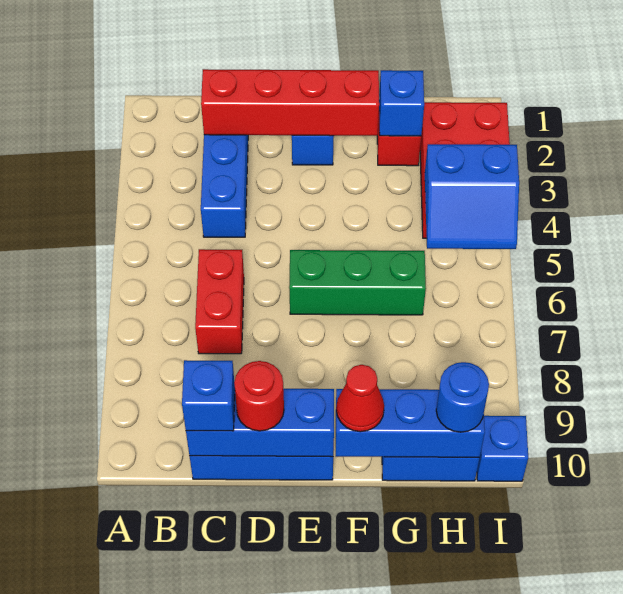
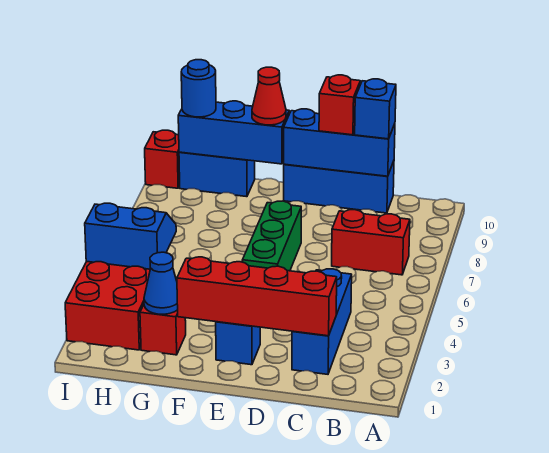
red 1x2 brick [195,249,244,354] -> red 1x2 brick turned to [332,210,410,275]
red 1x1 round brick [234,361,284,431] -> red 1x1 brick [319,75,360,135]
green 1x3 brick [289,250,426,315] -> green 1x3 brick turned to [242,201,301,271]
blue 1x1 brick [379,70,424,136] -> blue 1x1 cone [144,252,178,314]
blue 1x1 brick [477,416,528,481] -> red 1x1 brick [145,130,180,188]

